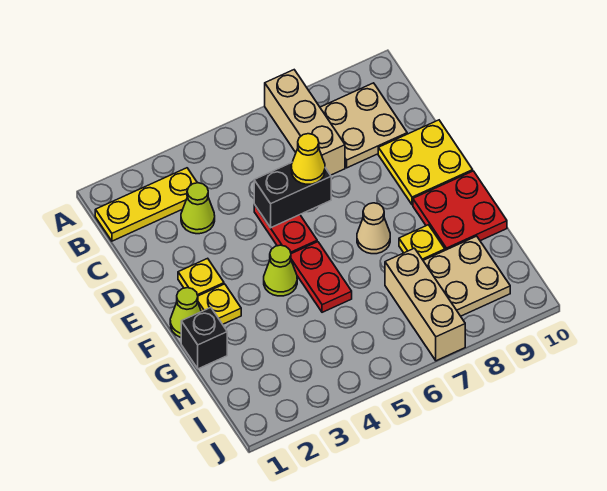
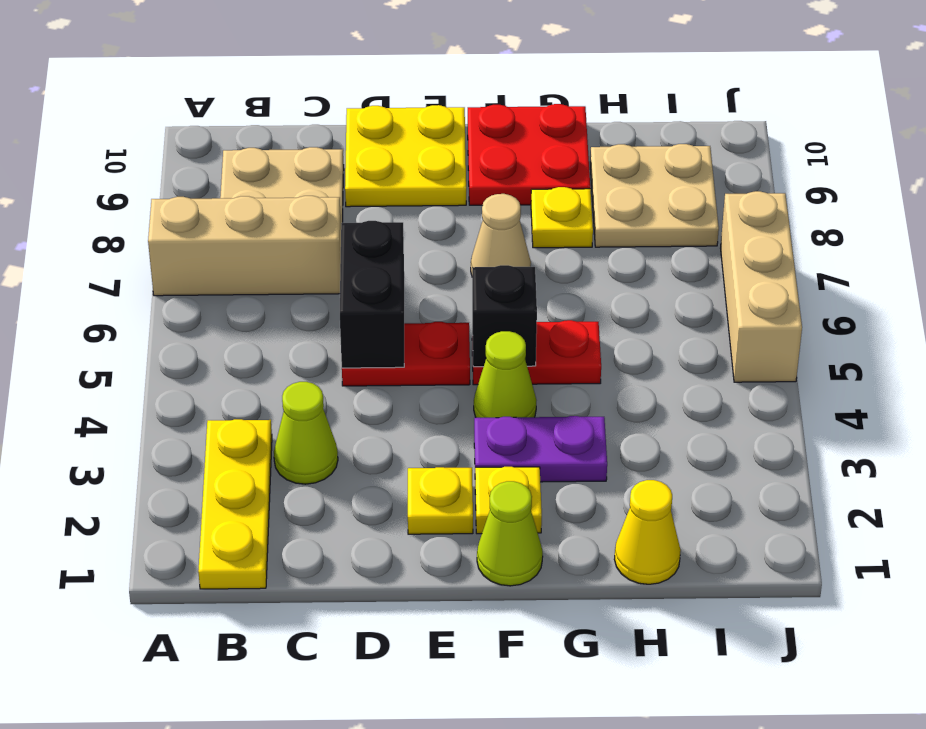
yellow 1x1 cone [291,134,325,184] -> yellow 1x1 cone moved to [614,480,681,584]
none -> purple 1x2 plate [474,416,607,482]
black 1x1 brick [181,308,227,369] -> black 1x1 brick moved to [472,265,537,367]
tan 1x3 brick [385,248,465,361] -> tan 1x3 brick turned to [721,191,802,382]

